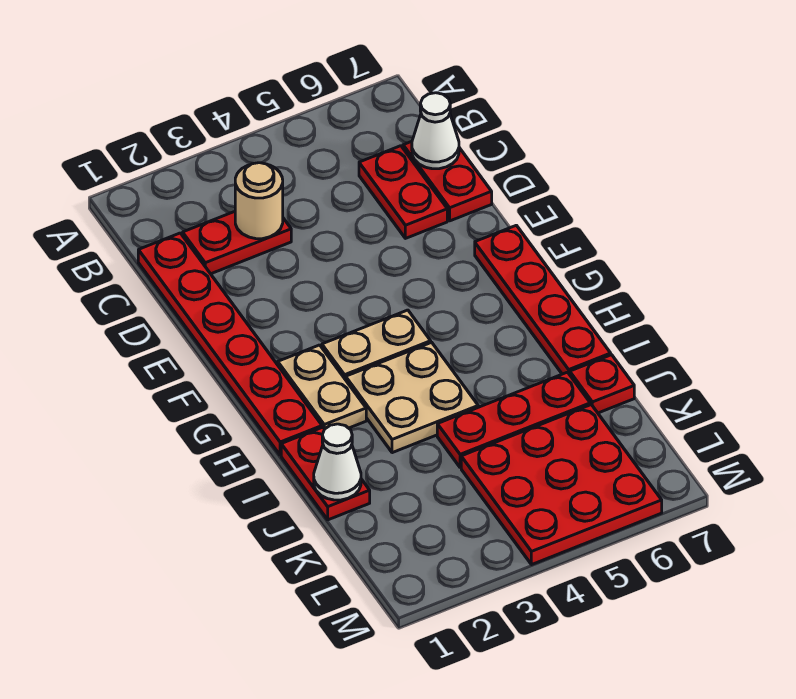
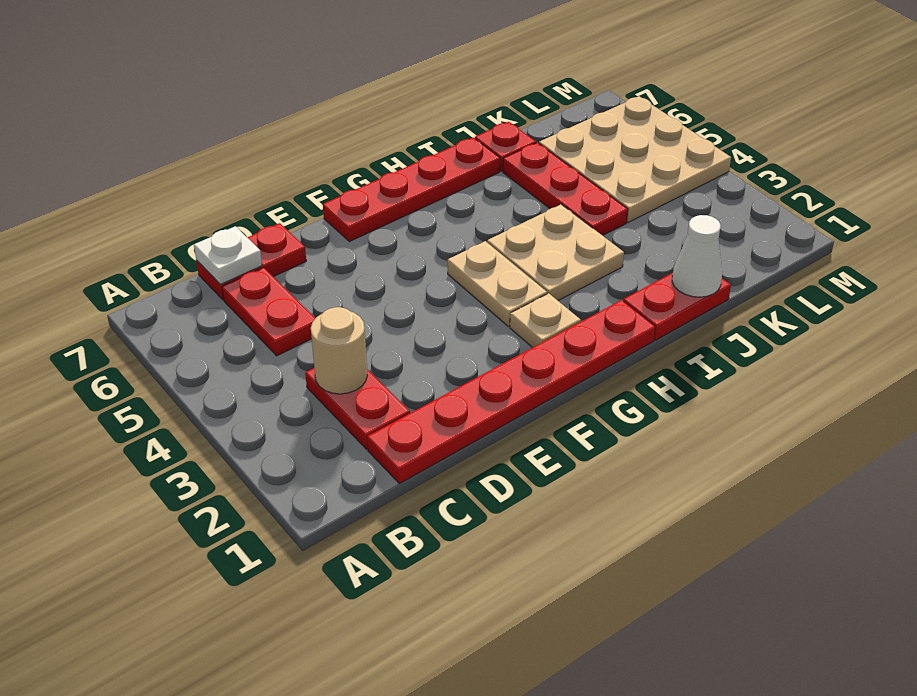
red 1x2 plate [359,146,447,238] -> red 1x2 plate turned to [222,267,315,356]
white 1x1 cone [412,93,459,169] -> white 1x1 plate [194,226,262,284]
tan 1x2 plate [278,345,366,429] -> tan 1x1 plate [510,293,581,348]
red 3x3 plate [461,405,662,565] -> tan 3x3 plate [539,96,731,223]

